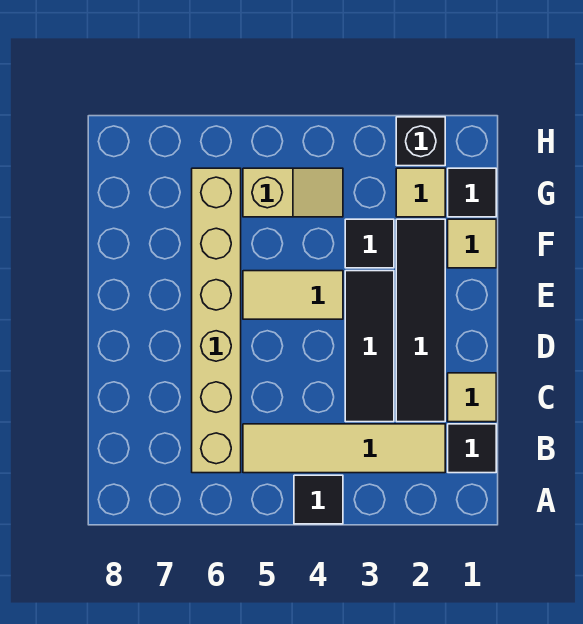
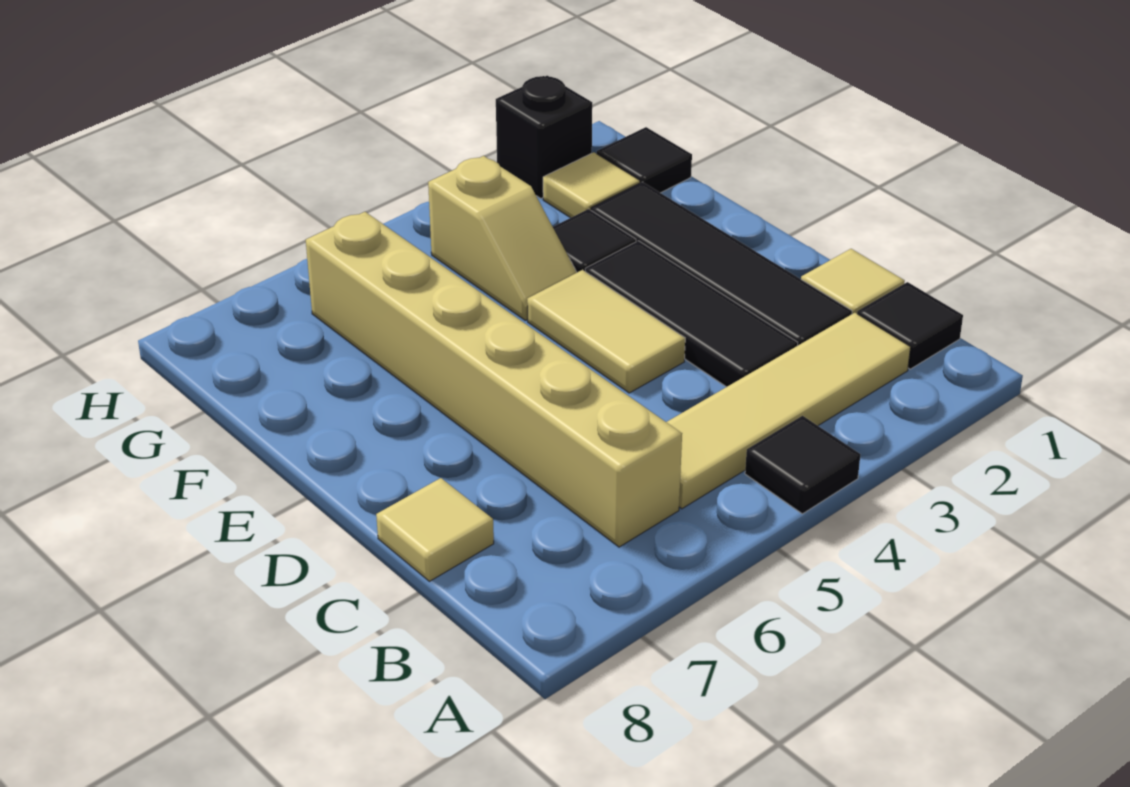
tan 1x2 tile [243,271,343,319] -> tan 1x2 tile turned to [527,270,685,393]
tan 1x1 tile [448,219,496,268] -> tan 1x1 tile moved to [376,478,494,581]
tan 1x2 slope [243,168,343,217] -> tan 1x2 slope turned to [428,156,577,320]

